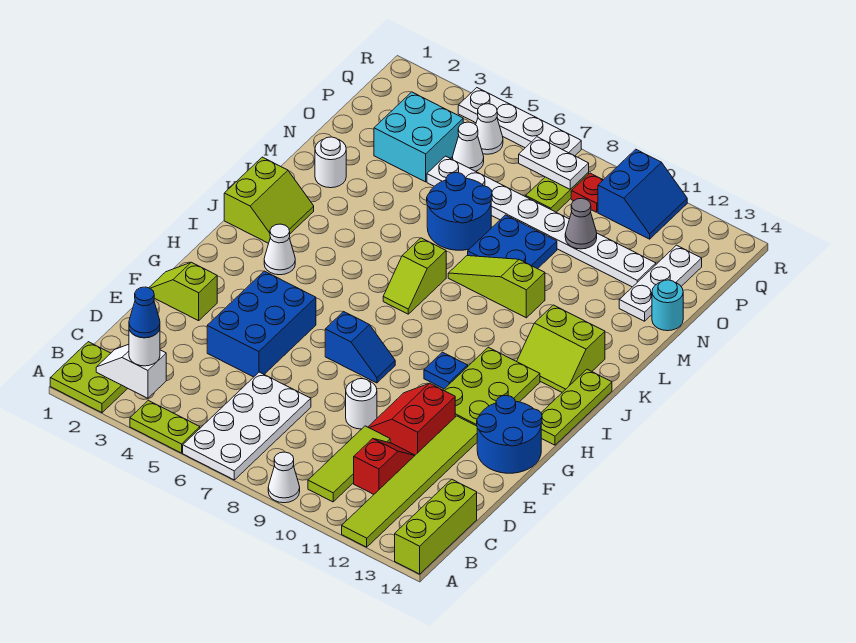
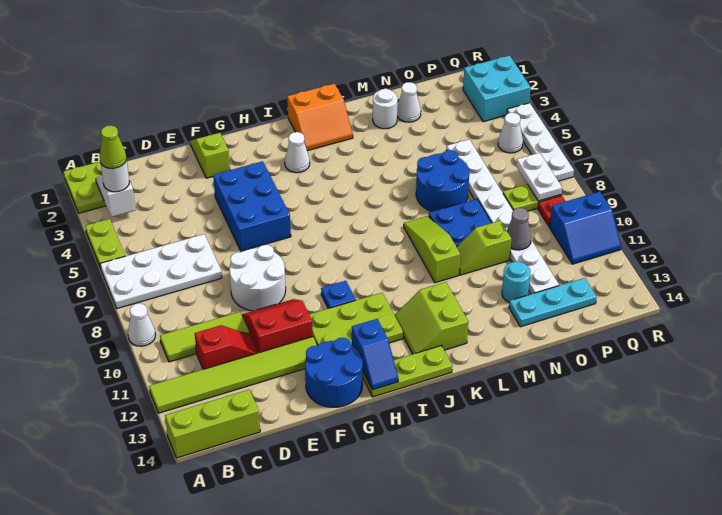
blue 1x1 cone [129,287,160,338] -> lime 1x1 cone [99,126,126,169]
blue 2x3 brick [207,271,316,377] -> blue 2x3 brick turned to [213,161,291,251]
white 1x1 round brick [346,379,377,429] -> white 2x2 round brick [229,245,286,311]
blue 1x2 slope [325,312,395,383] -> blue 1x2 slope moved to [352,319,398,390]
lime 2x2 slope [224,157,314,243] -> orange 2x2 slope [287,84,353,151]
lime 1x2 slope [383,238,446,314] -> lime 1x2 slope moved to [457,221,511,275]
white 1x3 plate [619,245,702,321] -> cyan 1x3 plate [509,278,597,327]
cyan 1x1 round brick [652,280,683,331] -> cyan 1x1 round brick moved to [502,261,531,302]
cyan 2x2 brick [374,92,463,182] -> cyan 2x2 brick moved to [463,56,531,122]
white 1x1 cone [452,122,484,171] -> white 1x1 cone moved to [397,82,421,122]

